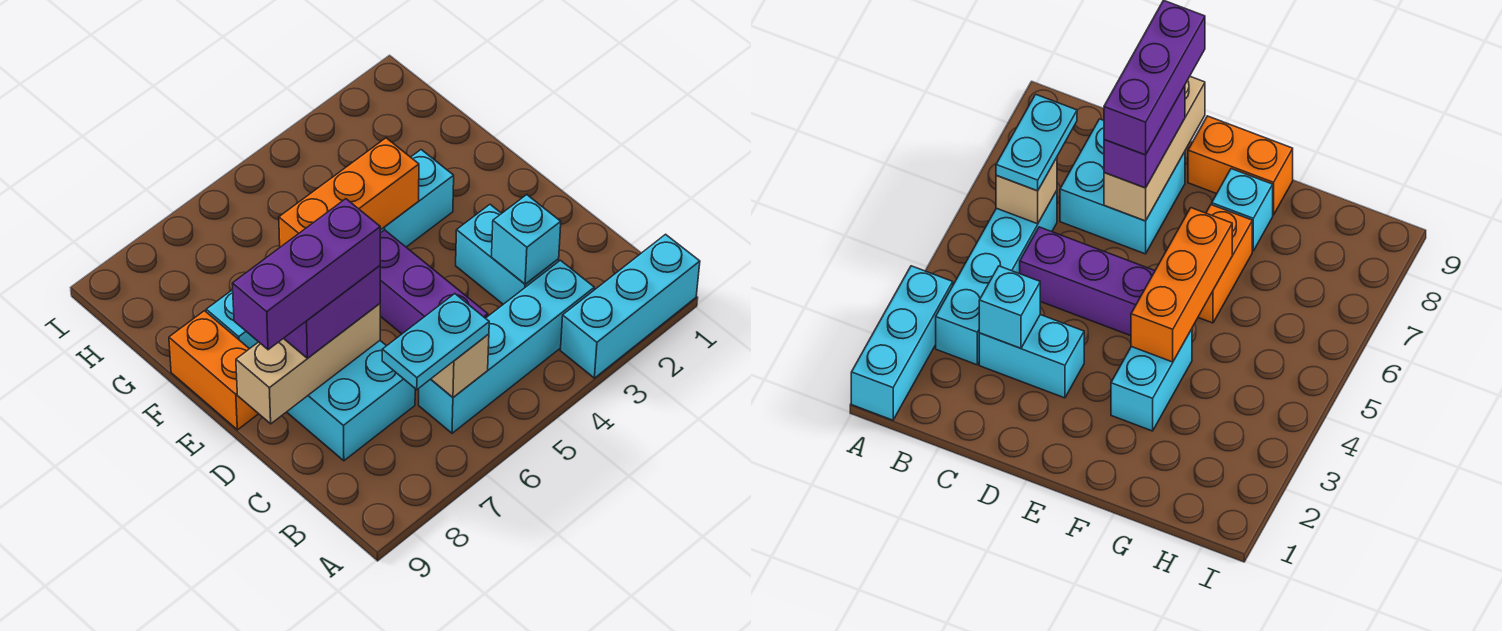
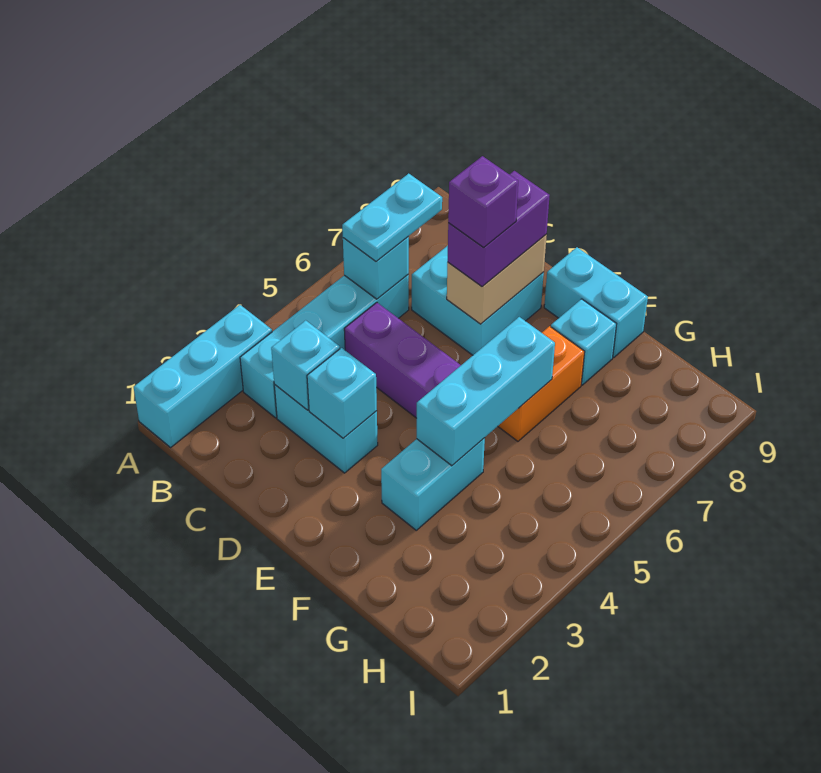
tan 1x1 brick [431,334,489,397] -> cyan 1x1 brick [343,237,409,299]
none -> cyan 1x1 brick [307,348,377,438]
tan 1x3 brick [236,304,380,424] -> tan 1x2 brick [447,234,547,324]
purple 1x3 brick [232,199,380,350] -> purple 1x1 brick [448,156,518,248]
orange 1x2 brick [169,311,258,430] -> cyan 1x2 brick [544,247,648,358]
orange 1x3 brick [279,138,419,247] -> cyan 1x3 brick [417,317,555,466]

